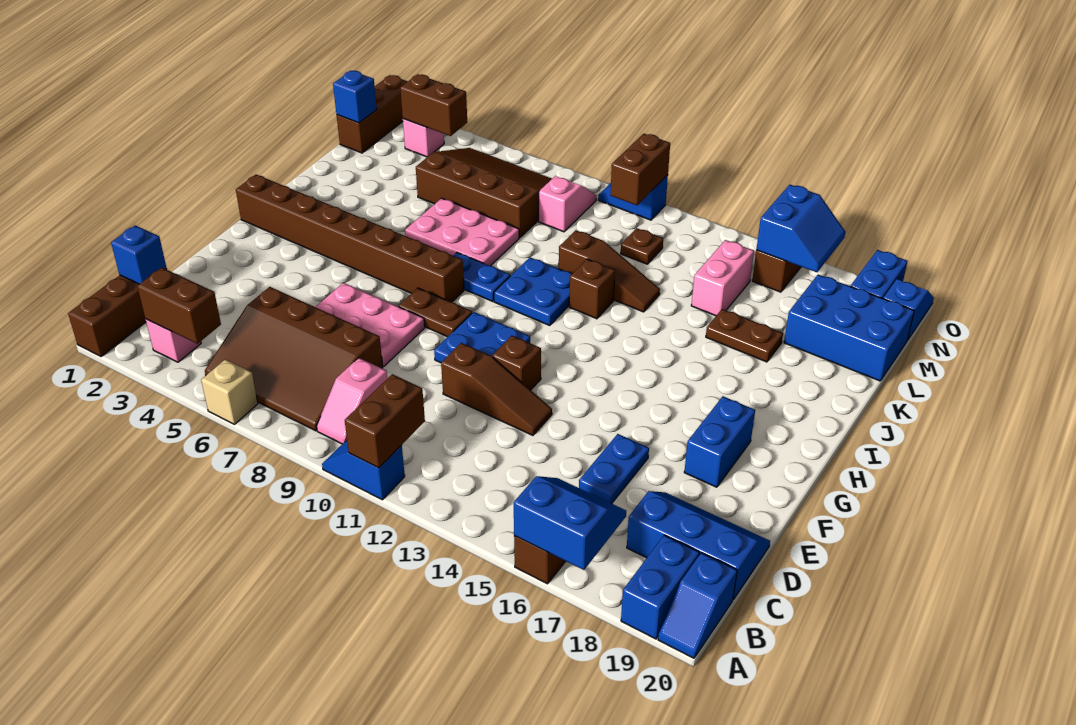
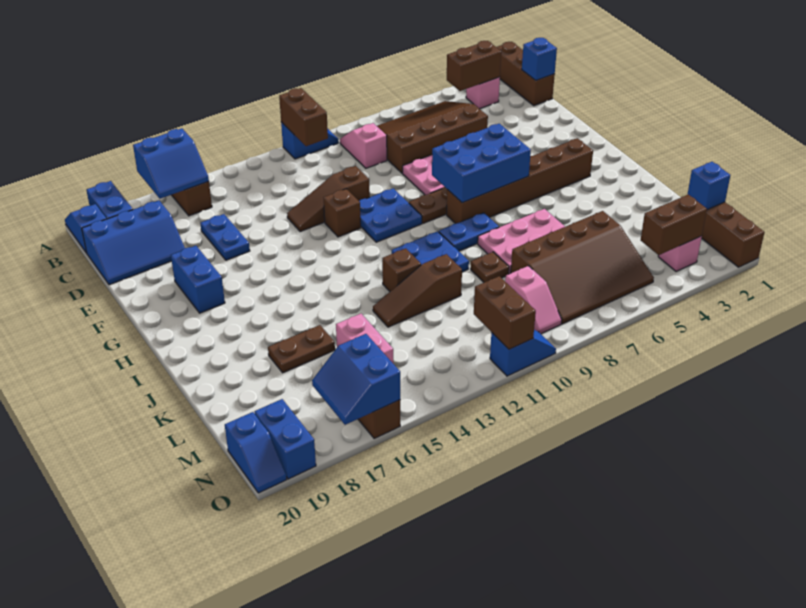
tan 1x1 brick [201,359,258,424] -> none
brown 1x8 brick [236,175,464,302] -> brown 1x6 brick [446,138,593,224]
blue 2x3 brick [784,275,914,381] -> blue 2x3 brick moved to [432,124,531,203]
brown 1x1 plate [621,228,663,264] -> brown 1x1 plate moved to [471,252,509,282]

